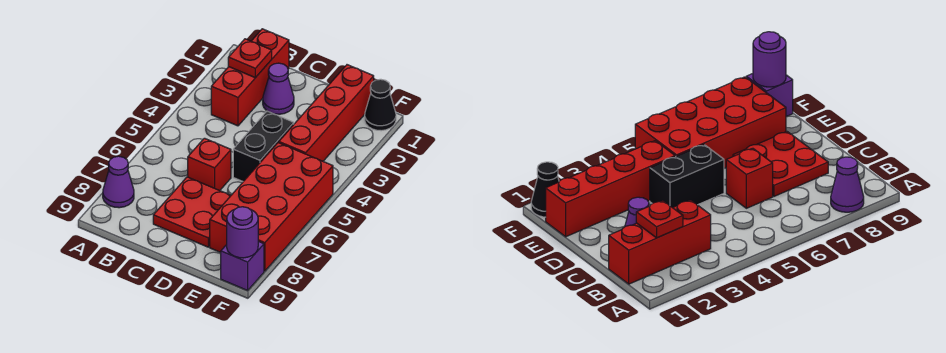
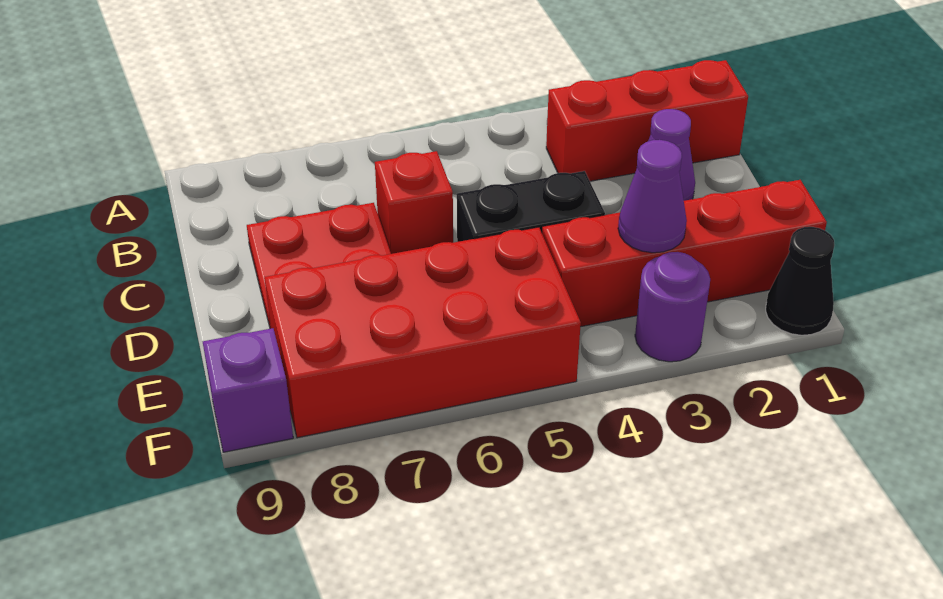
purple 1x1 cone [103,156,134,208] -> purple 1x1 cone moved to [618,140,687,253]
red 1x1 plate [228,39,272,78] -> none
purple 1x1 round brick [227,207,258,258] -> purple 1x1 round brick moved to [635,252,710,362]

